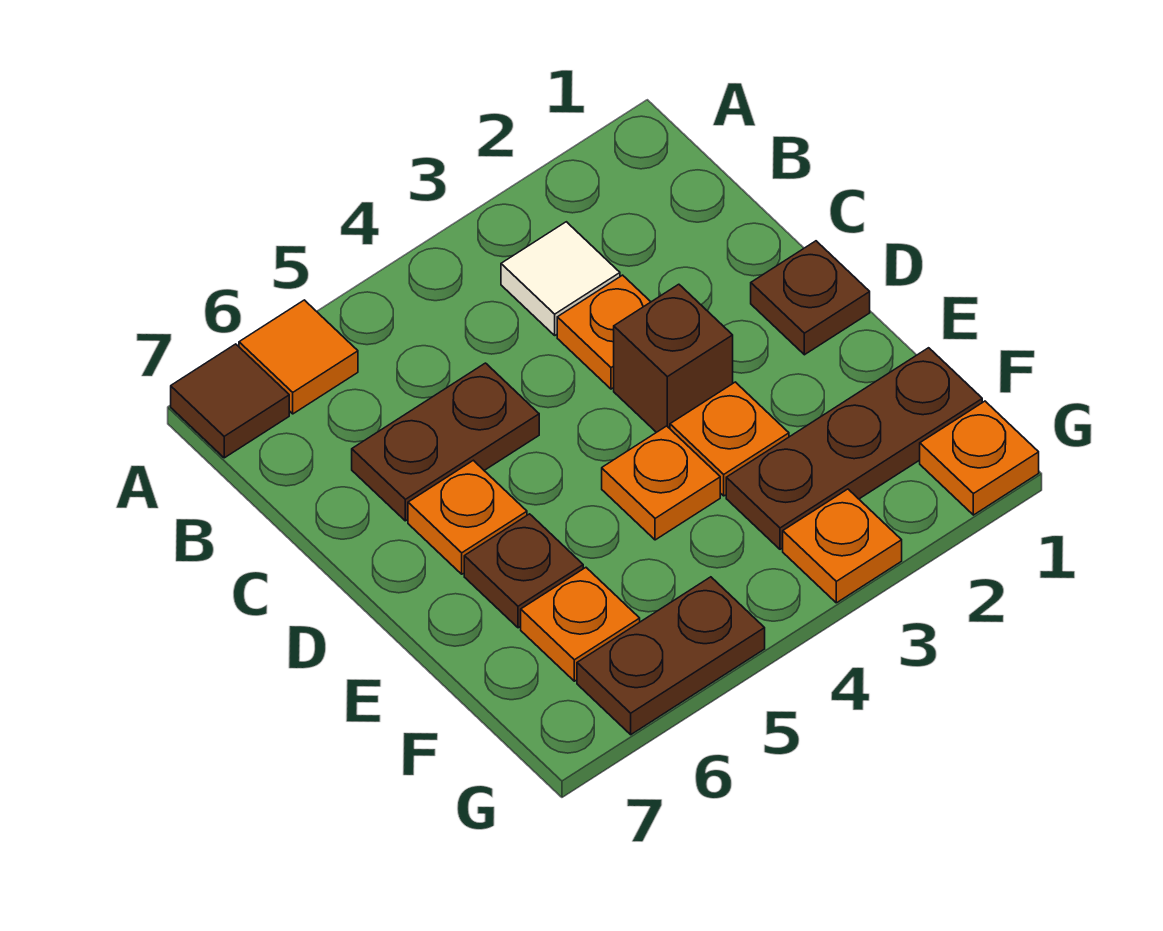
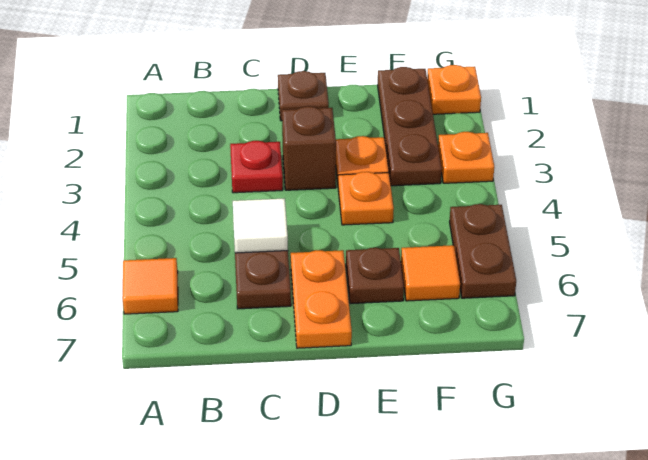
brown 1x1 tile [171,344,289,458] -> none
white 1x1 tile [501,222,620,335] -> white 1x1 tile moved to [233,198,288,253]
orange 1x1 plate [557,275,650,389] -> red 1x1 plate [230,141,283,193]
orange 1x1 plate [408,460,527,574] -> orange 1x2 plate [291,250,352,348]
orange 1x1 plate [521,568,640,681] -> orange 1x1 tile [401,245,460,301]

